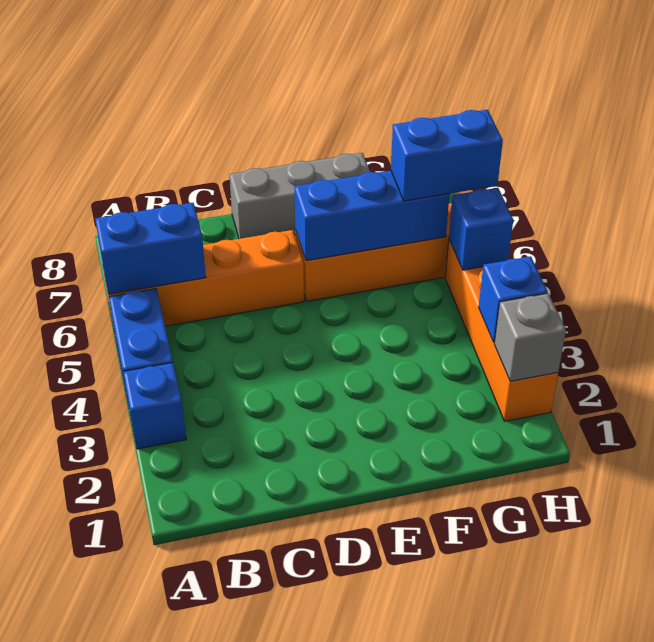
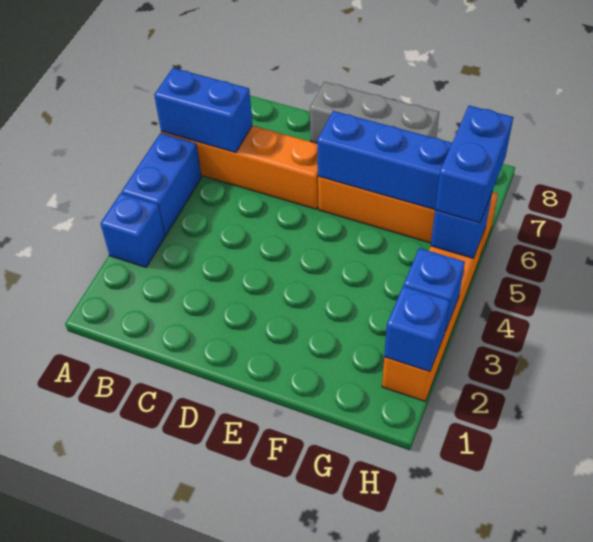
blue 1x2 brick [391,110,503,201] -> blue 1x2 brick turned to [435,106,513,223]
grey 1x1 brick [494,293,566,381] -> blue 1x1 brick [384,286,450,372]

